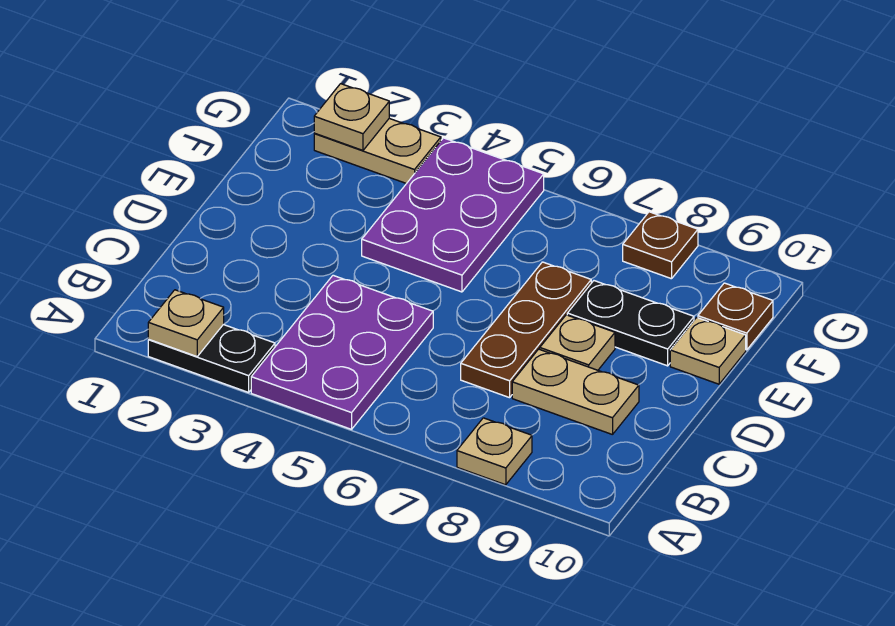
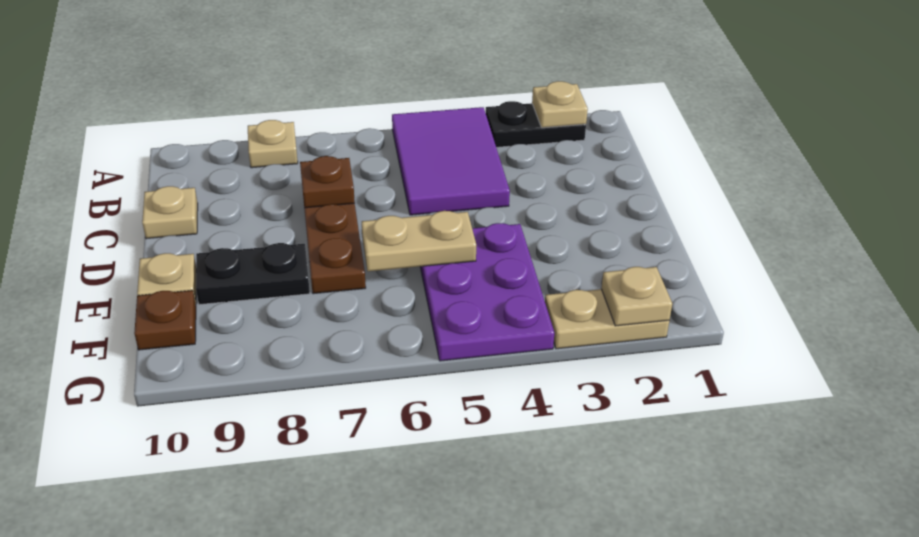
purple 2x3 plate [251,275,433,429] -> purple 2x3 tile [392,107,510,215]
tan 1x2 plate [512,349,639,435] -> tan 1x2 plate moved to [362,211,476,271]
tan 1x1 plate [540,315,615,370] -> tan 1x1 plate moved to [142,186,198,239]
brown 1x1 plate [623,212,698,279] -> brown 1x1 plate moved to [300,156,355,208]

